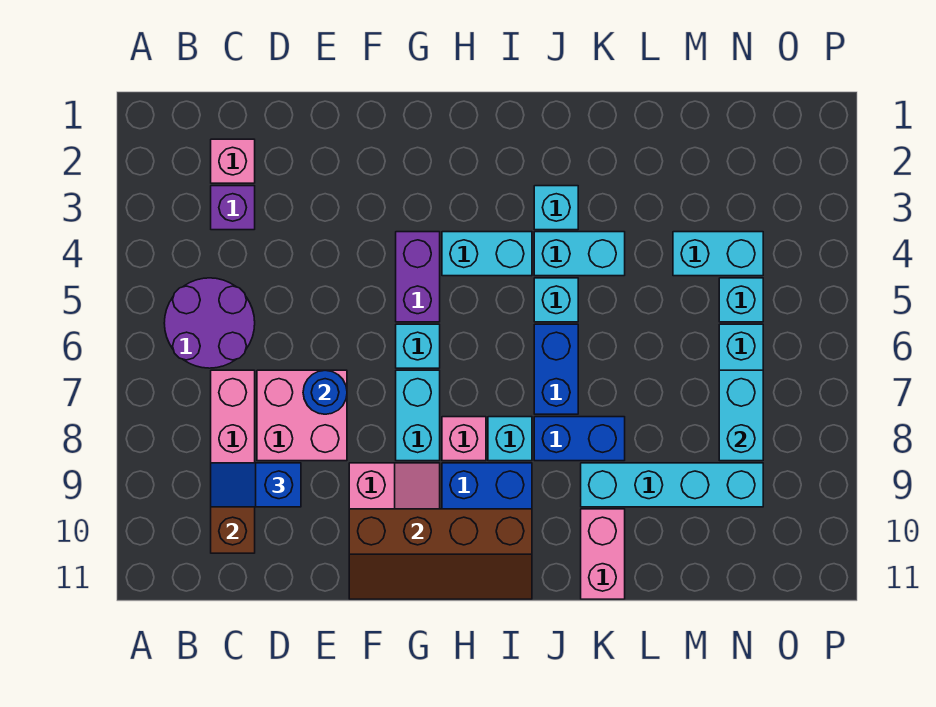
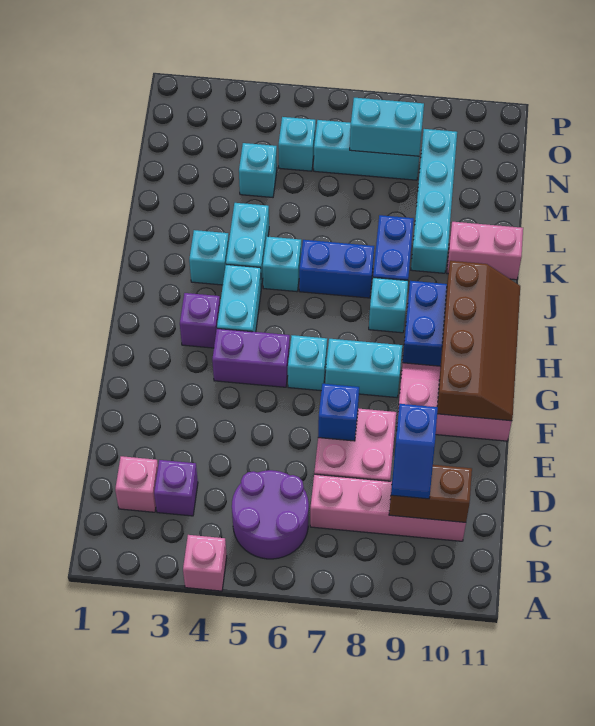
blue 1x1 round brick [303,370,347,414] -> blue 1x1 brick [318,384,359,441]
none -> purple 1x1 brick [180,293,220,348]
pink 1x1 brick [442,417,486,461] -> pink 1x1 brick moved to [183,535,227,591]
cyan 1x2 brick [673,232,763,276] -> cyan 1x1 brick [239,143,277,197]

